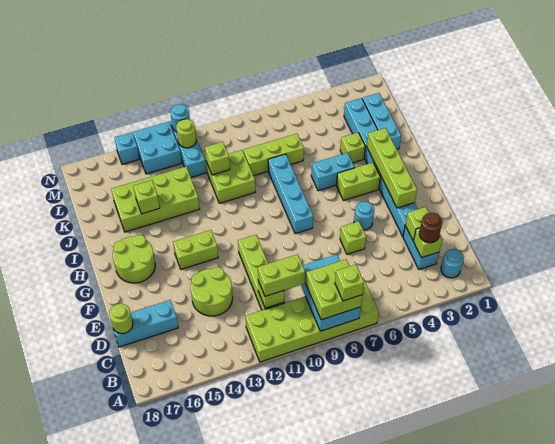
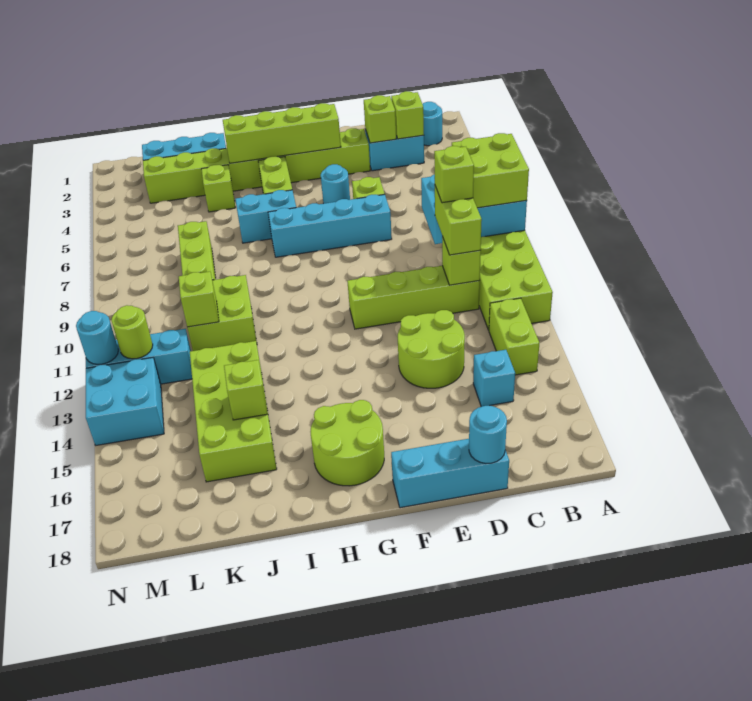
lime 1x1 brick [335,265,364,301] -> lime 1x1 brick moved to [434,146,474,203]
brown 1x1 round brick [419,213,442,243] -> none
cyan 1x3 brick [110,300,178,347] -> cyan 1x3 brick turned to [391,439,509,508]
lime 1x1 round brick [109,304,133,334] -> cyan 1x1 round brick [469,406,507,463]
cyan 1x8 brick [344,98,417,236] -> lime 1x8 brick [143,128,370,203]
cyan 1x4 brick [268,154,313,234] -> cyan 1x4 brick moved to [268,194,392,257]
lime 1x2 brick [173,230,218,269] -> lime 1x2 brick moved to [489,298,539,375]
cyan 1x2 brick [311,153,355,191] -> cyan 1x2 brick turned to [235,190,296,243]
cyan 1x1 brick [114,132,139,164] -> cyan 1x1 brick moved to [473,350,515,407]

